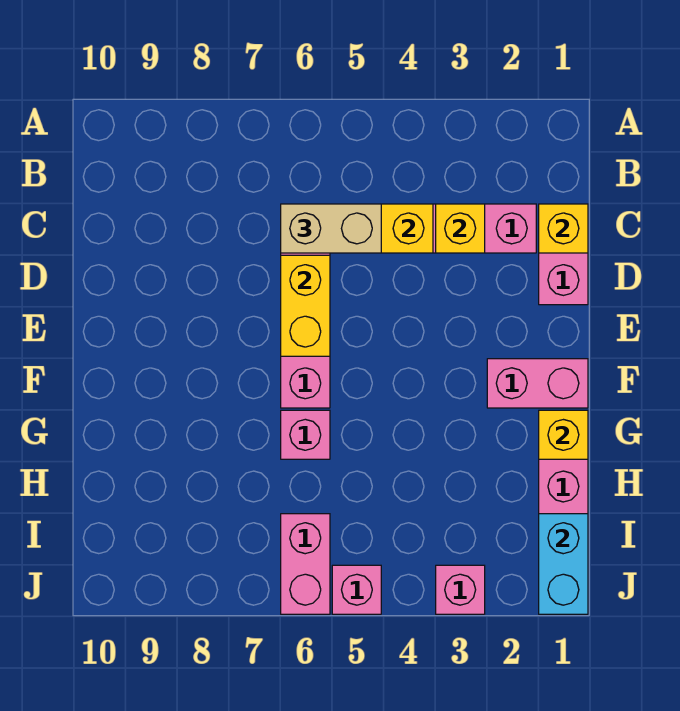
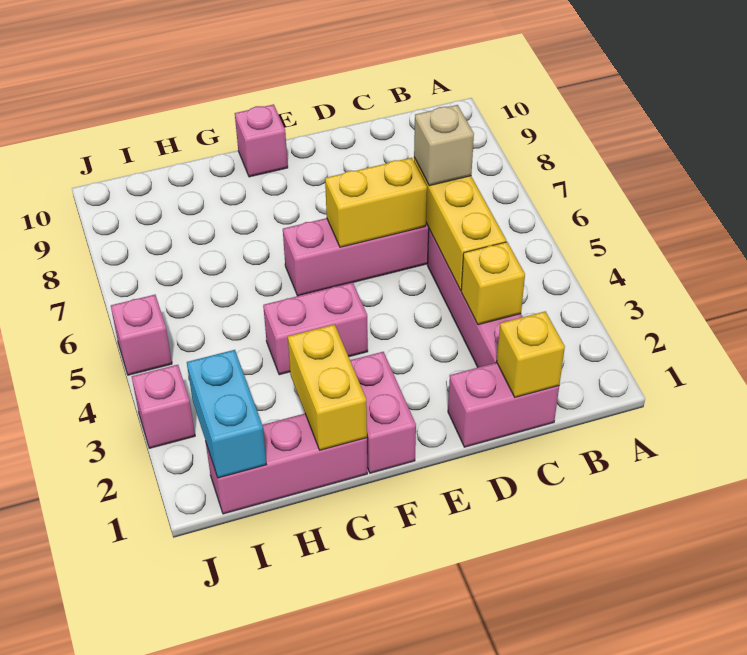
tan 1x2 brick [281,204,381,253] -> tan 1x1 brick [414,105,474,186]
yellow 1x1 brick [539,410,588,459] -> yellow 1x2 brick [288,324,367,450]
pink 1x1 brick [281,410,330,459] -> pink 1x1 brick moved to [235,104,288,177]
cyan 1x2 brick [539,514,588,614] -> cyan 1x2 brick turned to [187,350,267,478]
pink 1x2 brick [281,514,330,614] -> pink 1x2 brick moved to [263,283,368,375]

